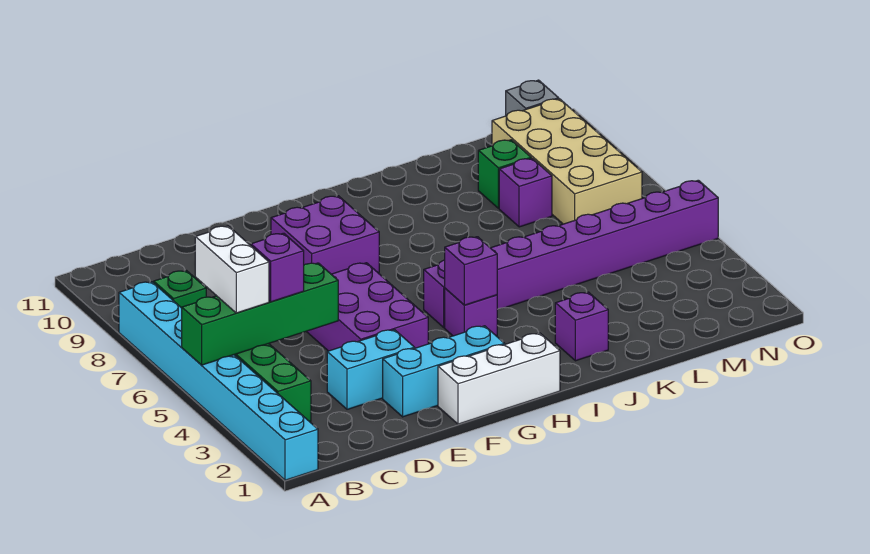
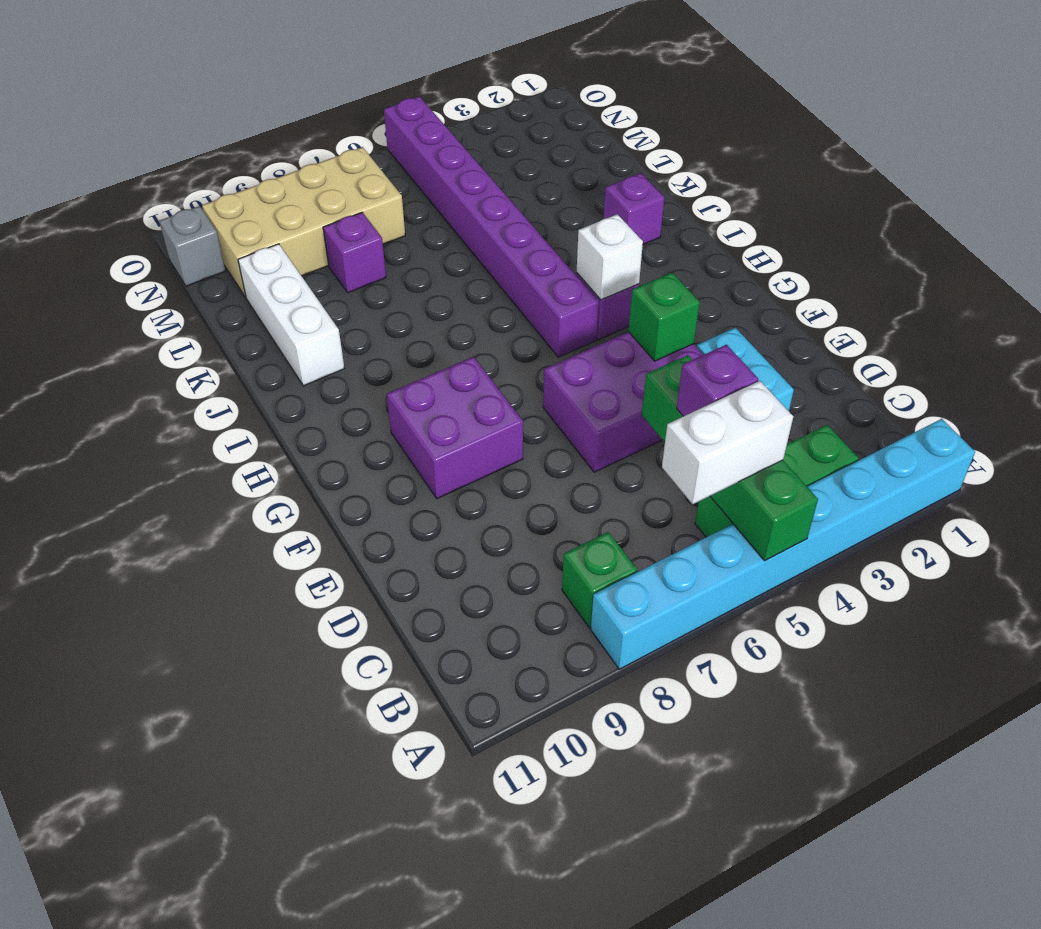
cyan 1x3 brick [383,326,505,417] -> none
white 1x3 brick [438,333,560,424] -> white 1x3 brick moved to [238,244,344,386]
purple 1x1 brick [445,237,497,305] -> white 1x1 brick [577,214,643,300]
green 1x1 brick [478,140,531,208] -> green 1x1 brick moved to [628,273,700,361]

